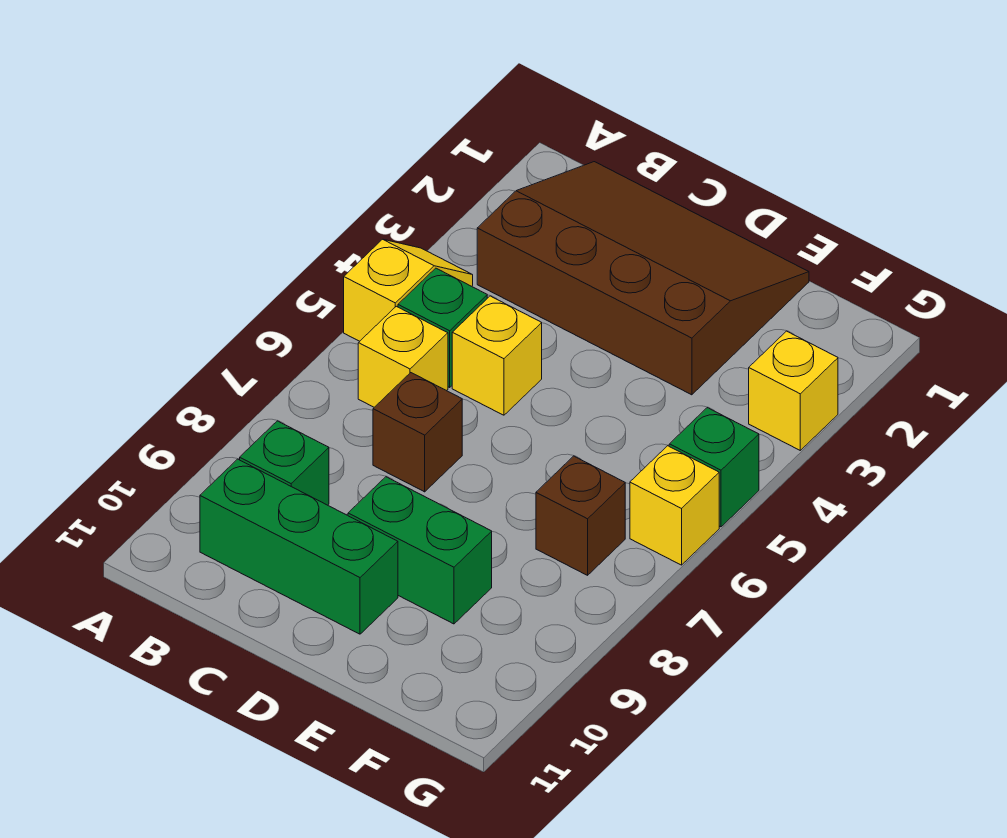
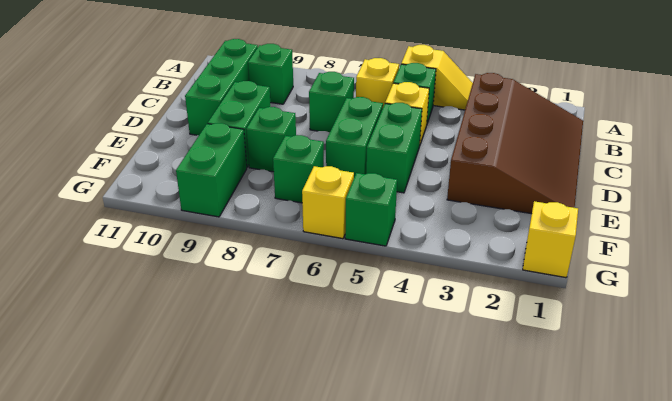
brown 1x1 brick [373,373,462,492] -> green 1x1 brick [309,72,354,132]
none -> green 1x2 brick [366,103,422,193]
none -> green 1x2 brick [326,97,383,177]
none -> green 1x1 brick [246,107,296,172]
brown 1x1 brick [536,456,625,575] -> green 1x1 brick [273,135,324,203]
none -> green 1x2 brick [176,123,247,217]
yellow 1x1 brick [749,331,838,450] -> yellow 1x1 brick moved to [523,201,578,278]

